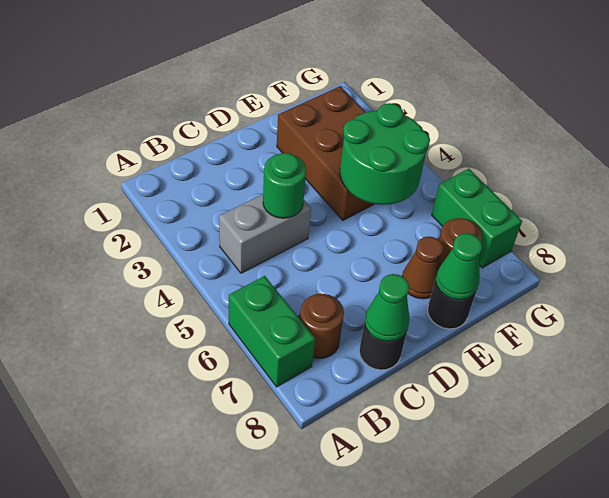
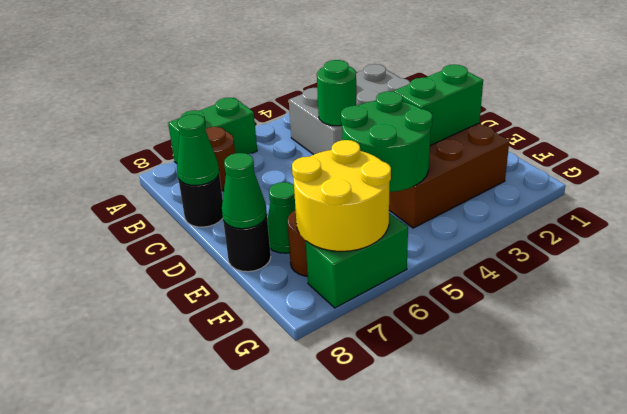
grey 1x2 brick [219,194,311,273] -> grey 2x3 brick [289,64,410,155]
none -> green 1x2 brick [394,65,483,145]
brown 1x1 cone [402,236,443,299] -> green 1x1 cone [267,182,296,253]
none -> yellow 2x2 round brick [292,140,391,251]

